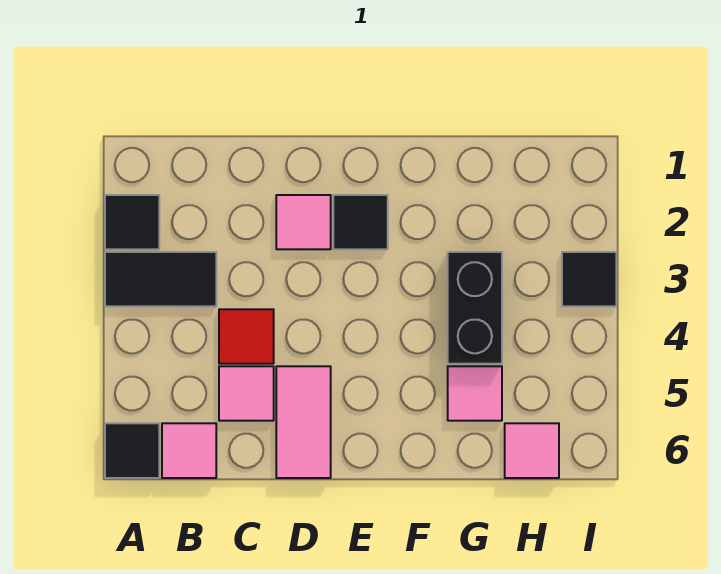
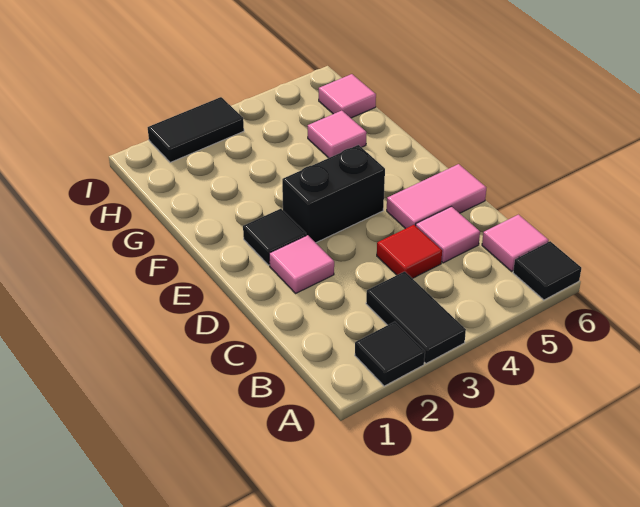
black 1x2 brick [448,252,502,364] -> black 1x2 brick moved to [282,145,385,243]
black 1x1 tile [562,252,616,306] -> black 1x2 tile [148,97,244,163]

